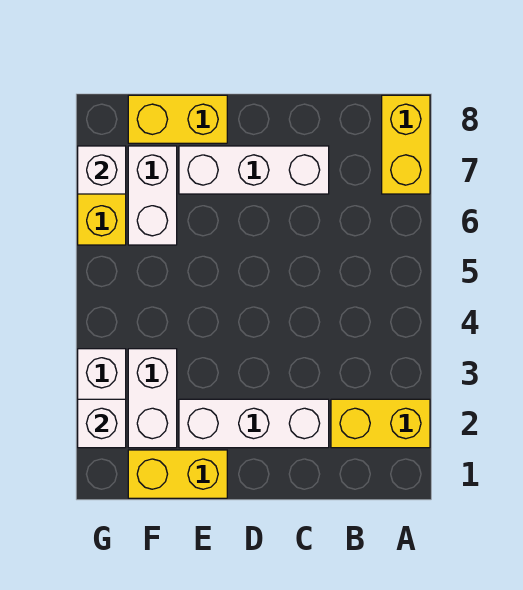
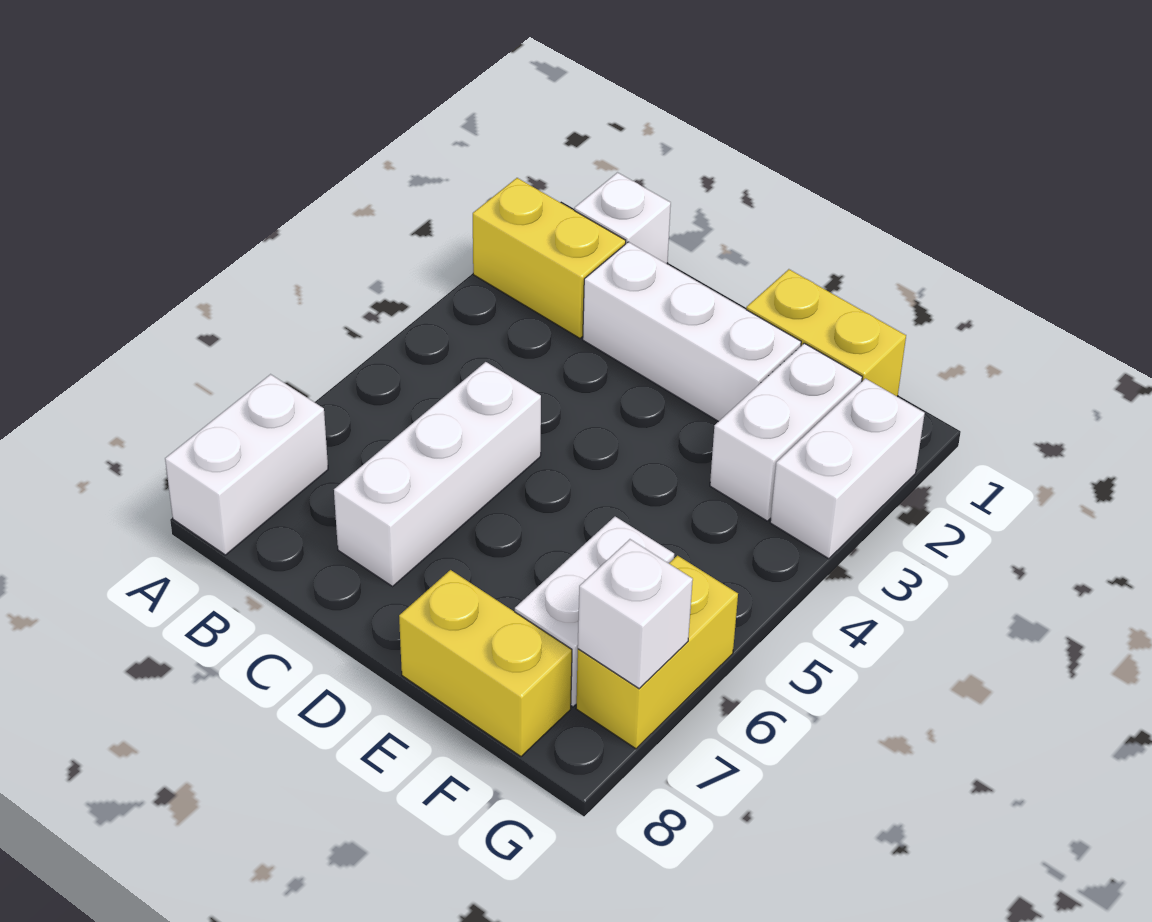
yellow 1x2 brick [382,95,430,194] -> white 1x2 brick [165,374,328,555]
white 1x3 brick [179,146,329,194] -> white 1x3 brick turned to [334,362,541,586]
white 1x1 brick [78,399,126,448] -> white 1x1 brick moved to [574,172,671,264]

